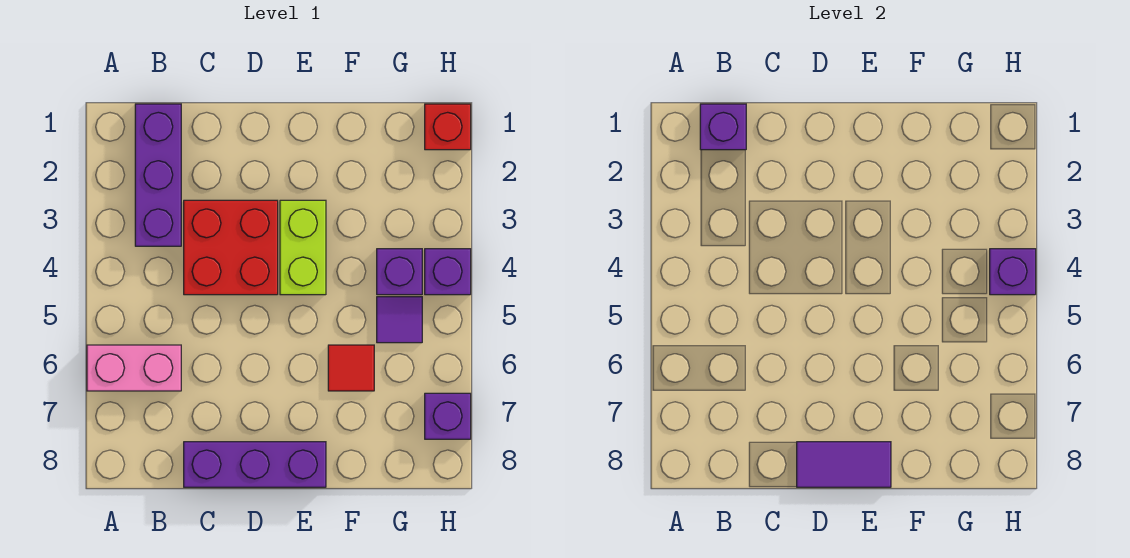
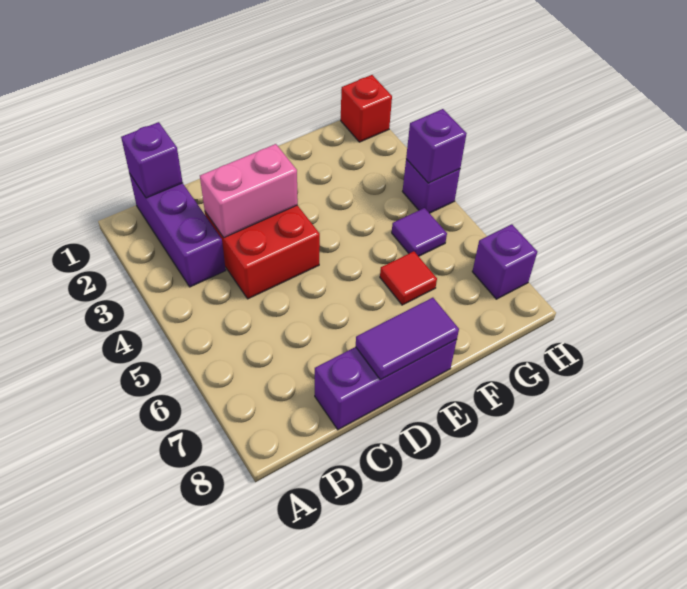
pink 1x2 brick [87,345,181,391] -> pink 1x2 brick moved to [200,144,298,237]
lime 1x2 brick [280,200,326,295] -> none
purple 1x1 brick [377,249,422,295] -> none

